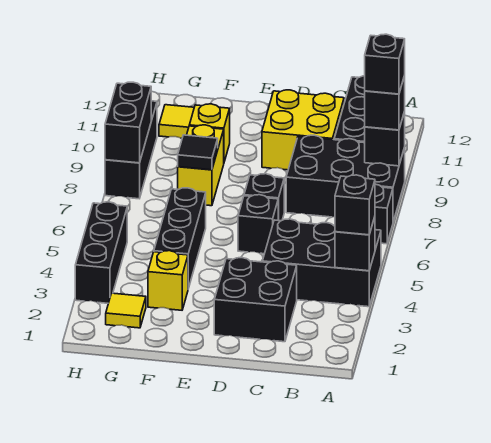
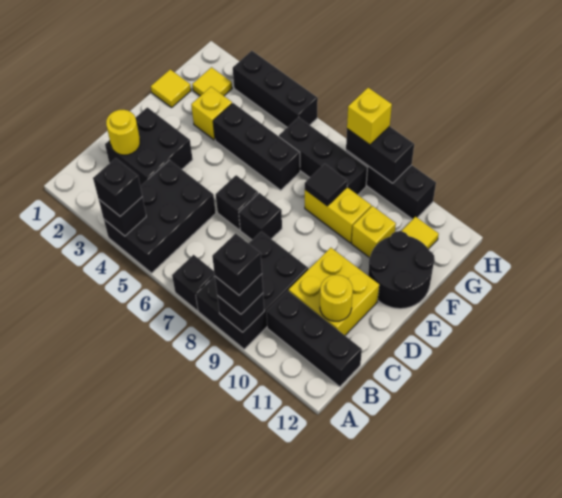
none -> yellow 1x1 round brick [106,110,140,155]
none -> yellow 1x1 round brick [320,275,353,321]
none -> black 2x2 round brick [368,231,435,309]
none -> yellow 1x1 tile [151,69,191,108]
none -> black 1x3 brick [279,117,367,195]
none -> yellow 1x1 brick [347,88,392,145]

